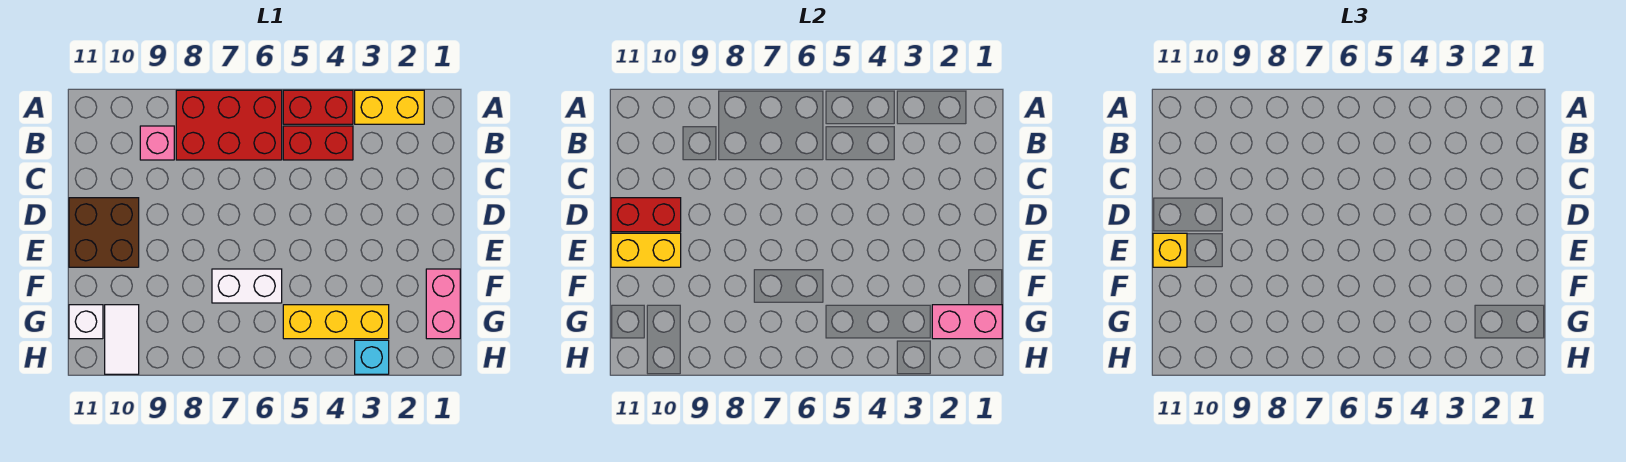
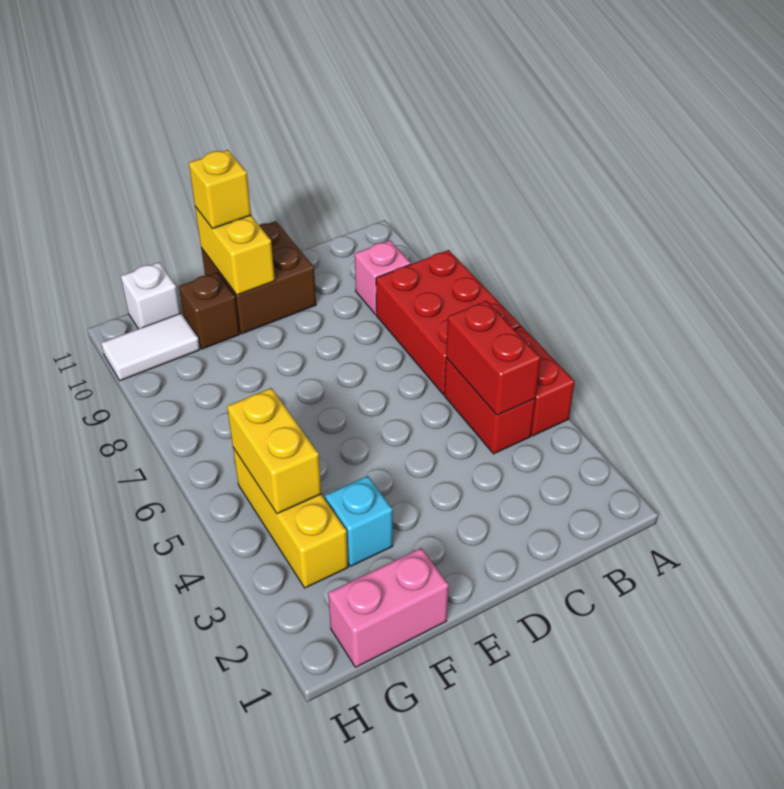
yellow 1x2 brick [355,90,424,124] -> yellow 1x2 brick moved to [227,388,321,514]
red 1x2 brick [611,198,681,232] -> red 1x2 brick moved to [446,301,540,415]
white 1x2 brick [212,269,282,303] -> none
none -> brown 1x1 brick [179,273,240,349]
pink 1x2 brick [932,305,1002,339] -> none
cyan 1x1 brick [355,340,389,374] -> cyan 1x1 brick moved to [325,476,393,566]

